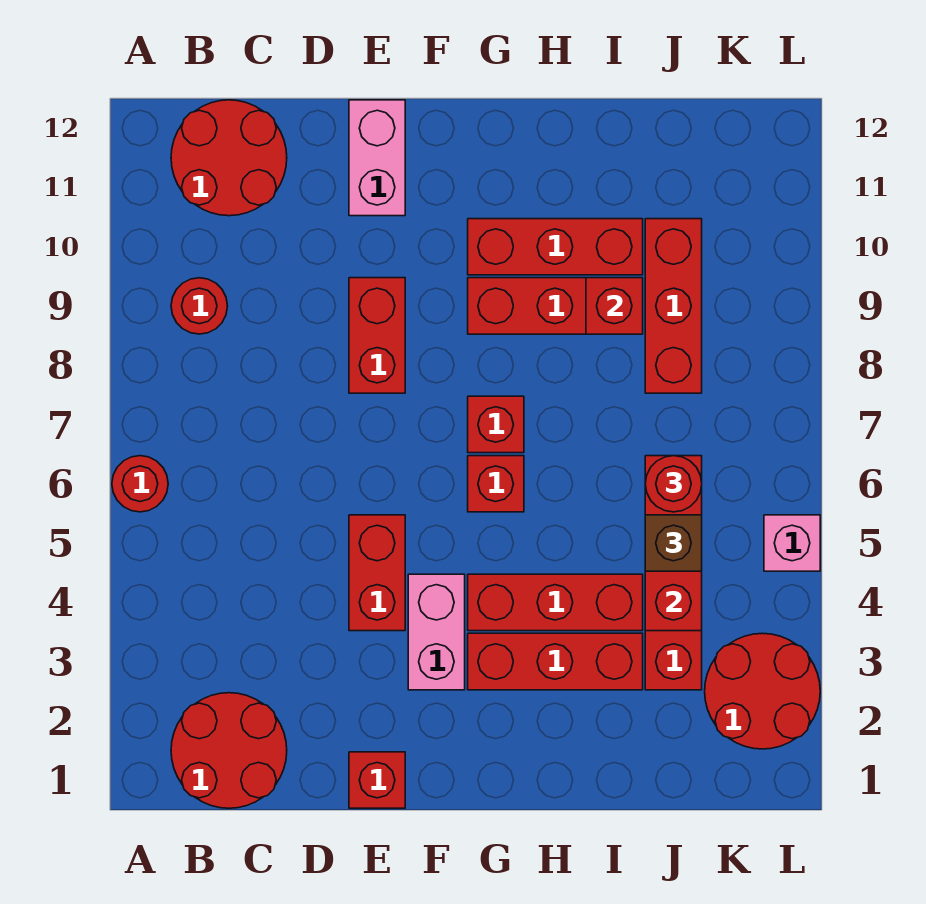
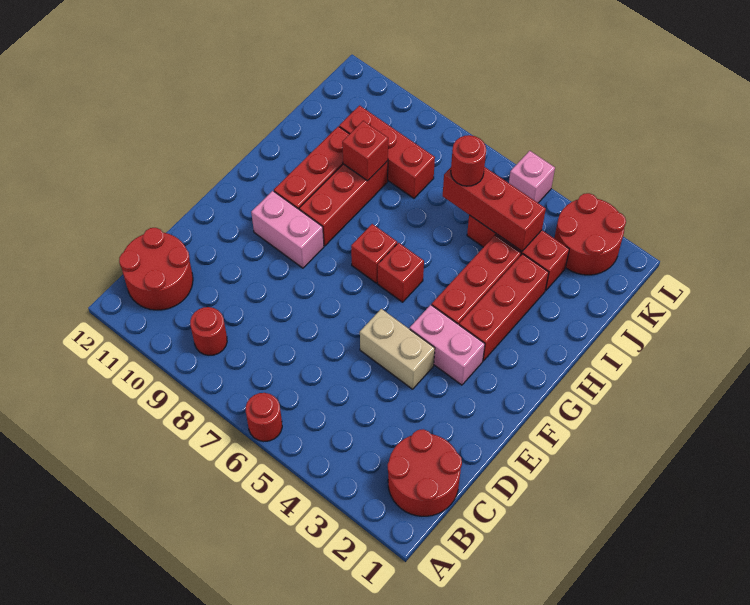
red 1x1 brick [349,752,405,808] -> none
red 1x2 brick [349,515,405,631] -> tan 1x2 brick [360,309,435,389]
red 1x2 brick [349,278,405,393] -> none
pink 1x2 brick [349,100,405,216] -> pink 1x2 brick moved to [251,191,324,268]
brown 1x1 brick [645,515,702,571] -> none

